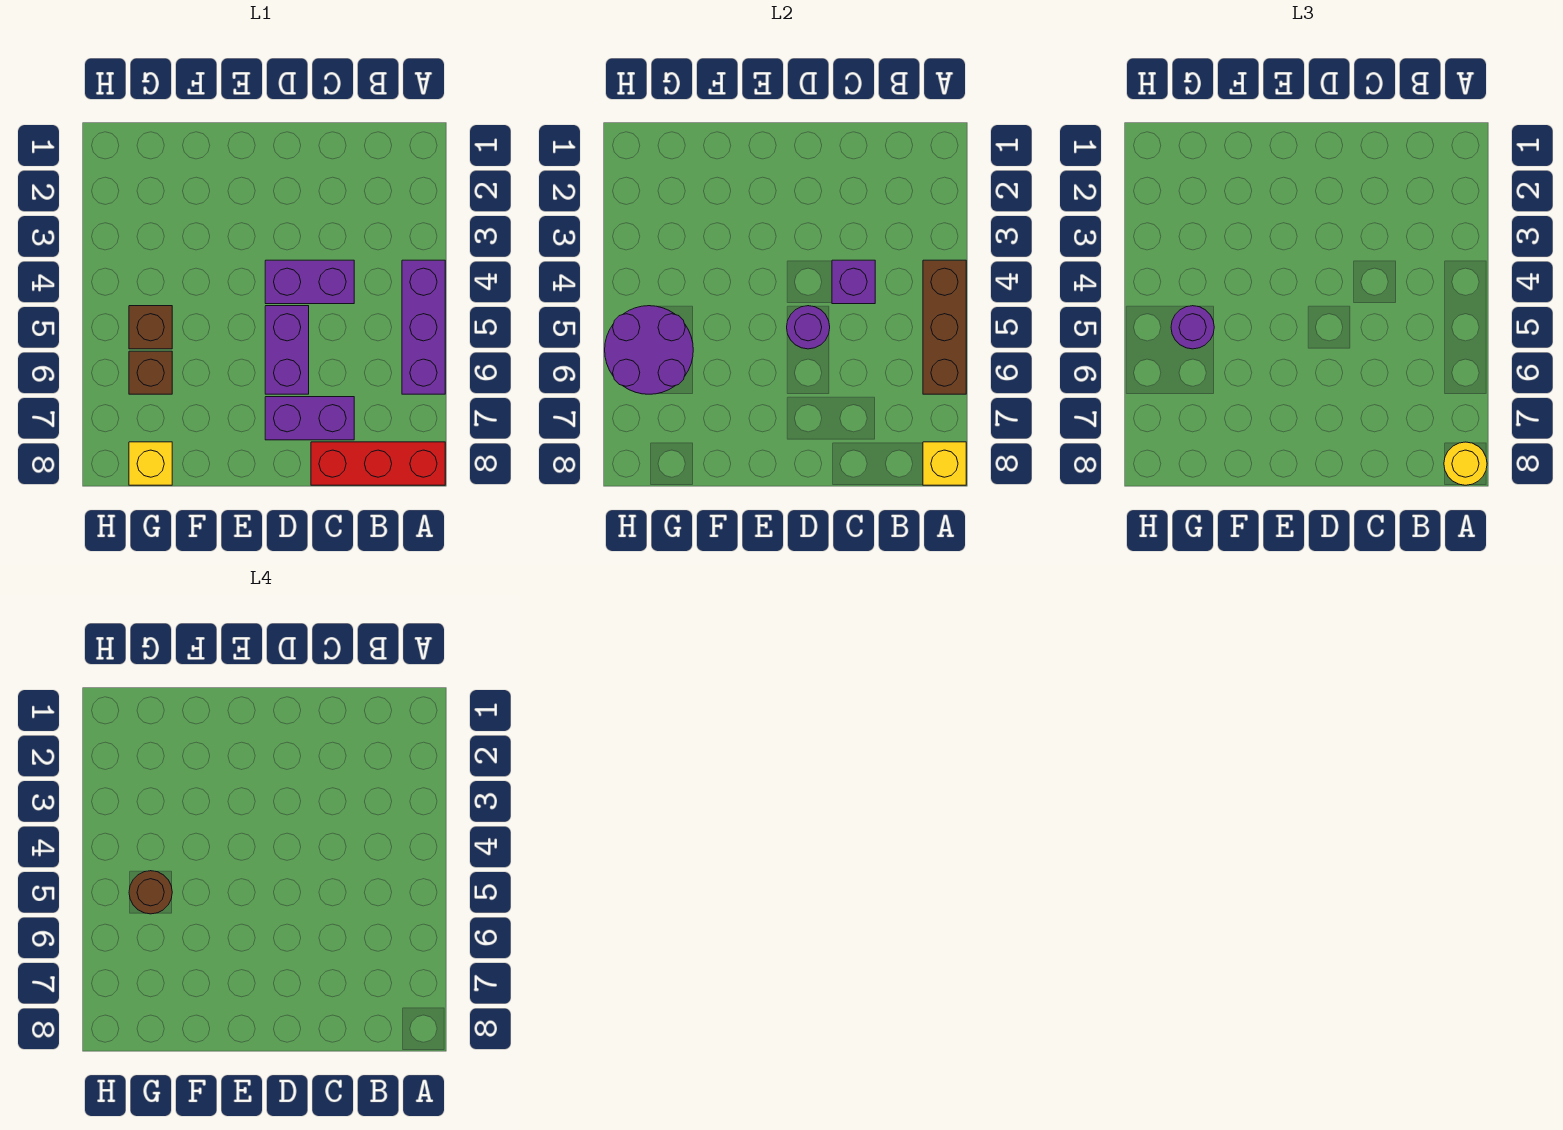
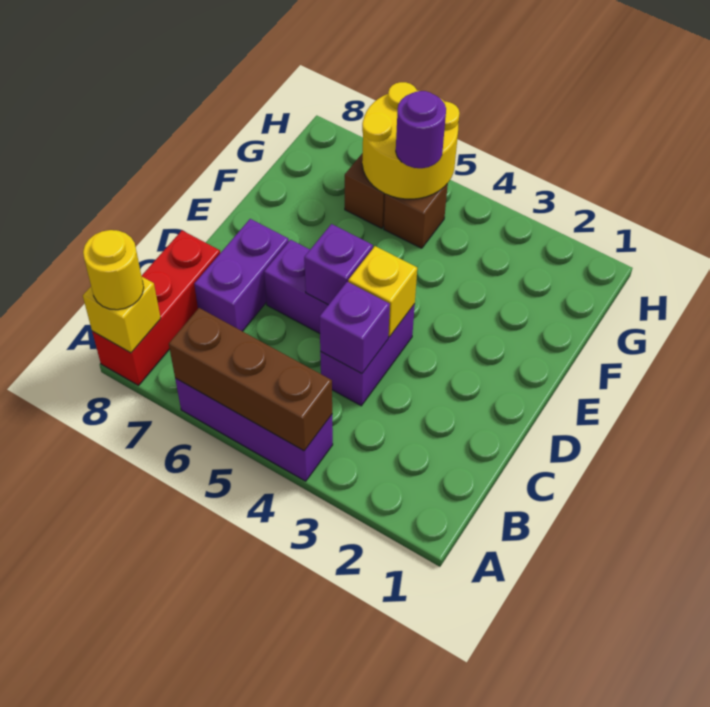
purple 1x1 round brick [787,306,830,349] -> purple 1x1 brick [304,224,373,305]
purple 2x2 round brick [605,306,693,394] -> yellow 2x2 round brick [362,82,459,199]
brown 1x1 round brick [129,871,172,914] -> none
yellow 1x1 brick [129,442,172,485] -> yellow 1x1 brick moved to [348,246,417,337]

